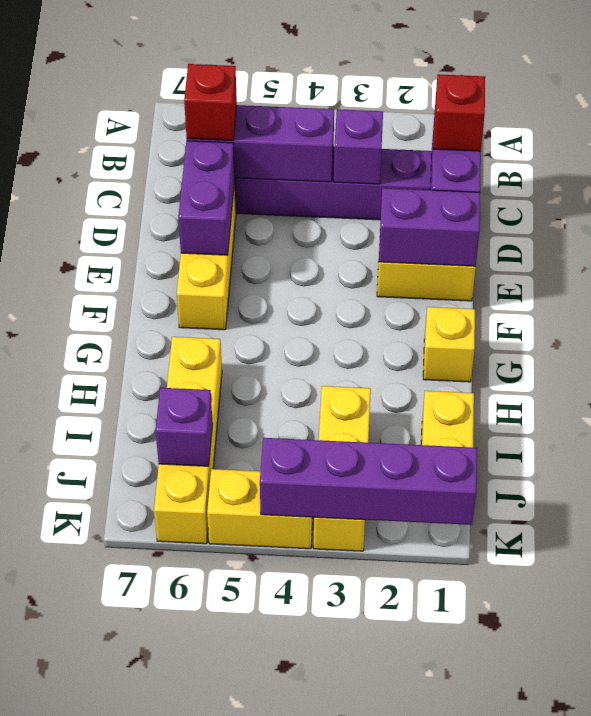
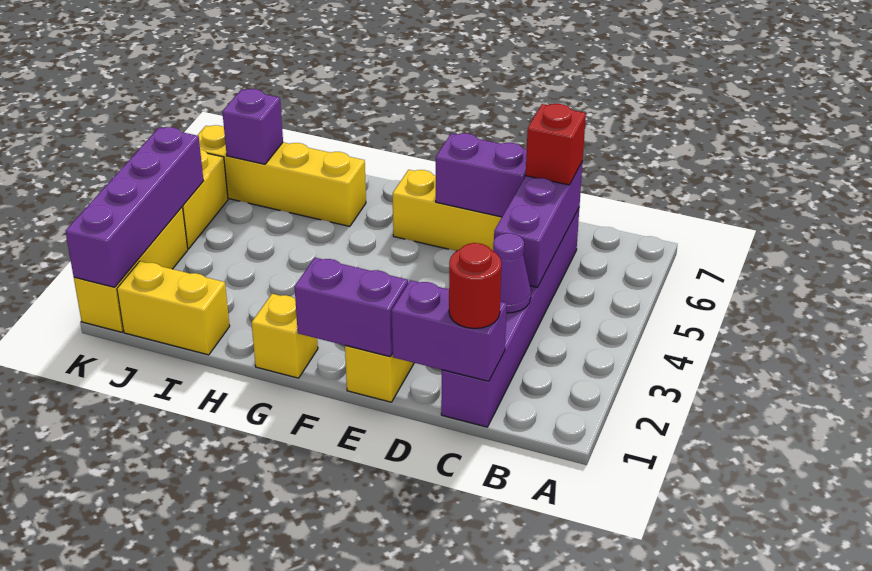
red 1x1 brick [434,74,485,151] -> red 1x1 round brick [449,243,501,329]
purple 1x1 brick [334,109,383,184] -> purple 1x1 cone [493,233,531,313]
purple 1x2 brick [379,188,480,266] -> purple 1x2 brick turned to [294,258,408,357]
yellow 1x3 brick [314,386,371,551] -> yellow 1x3 brick turned to [74,207,188,332]

